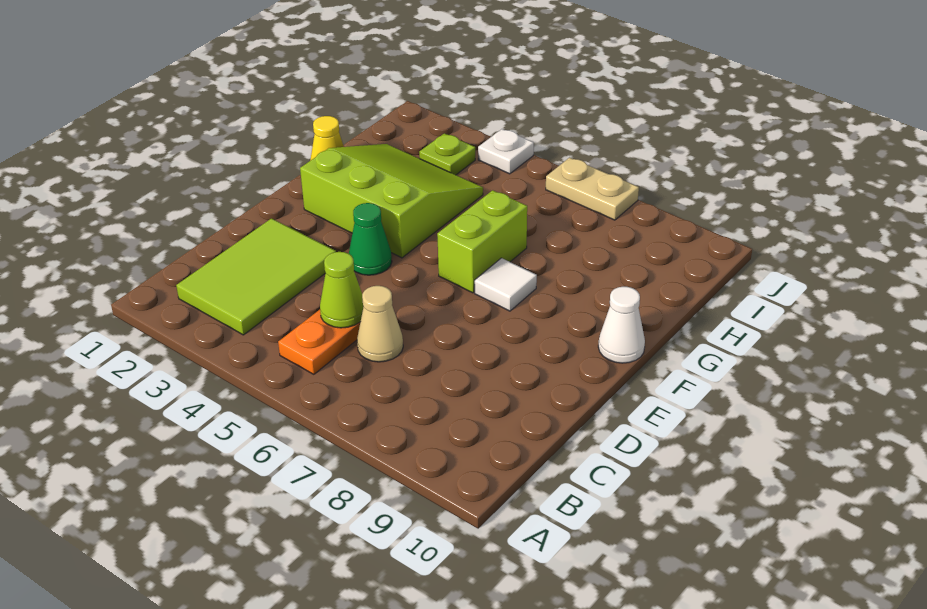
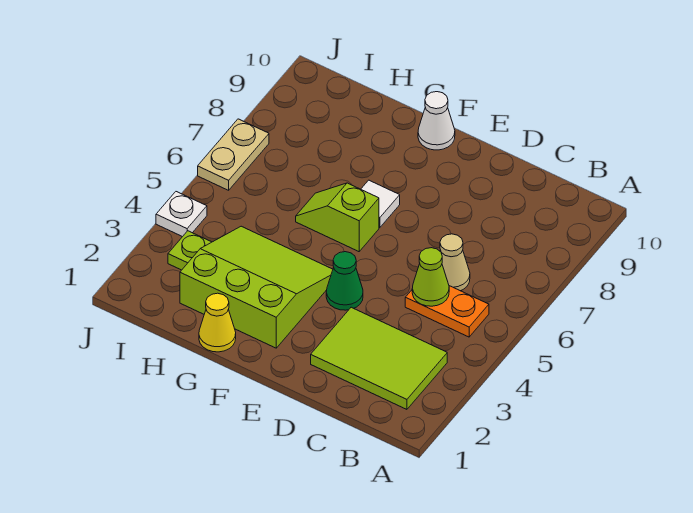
lime 3x3 slope [300,144,483,258] -> lime 3x3 slope turned to [180,226,333,348]
lime 1x2 brick [437,190,527,293] -> lime 1x2 slope [296,183,379,252]

